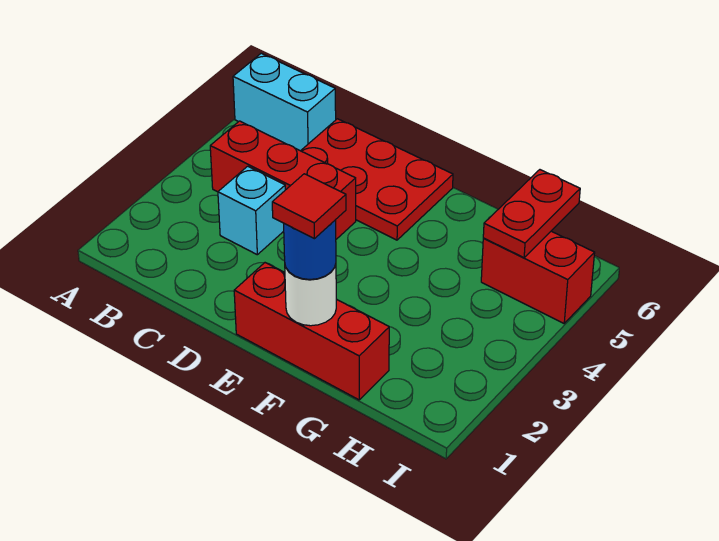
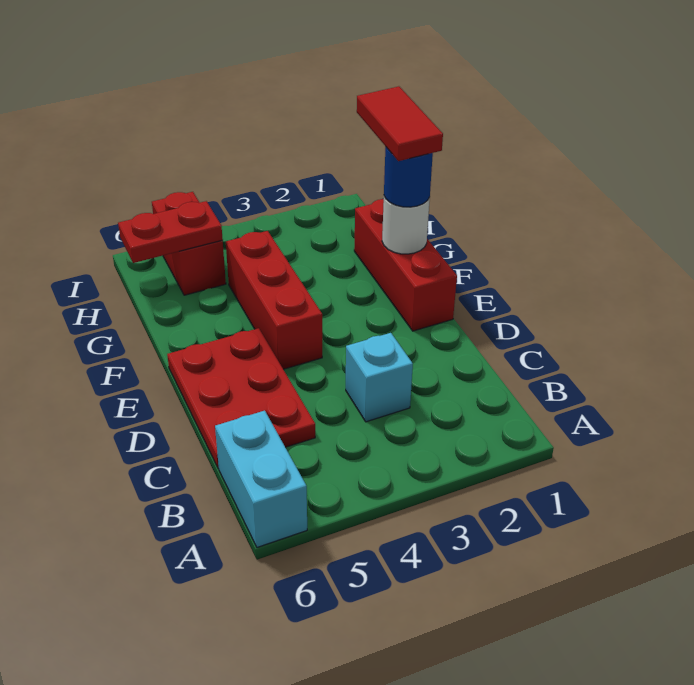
red 1x3 brick [210,121,356,239] -> red 1x3 brick moved to [226,231,322,369]
red 1x1 tile [272,174,346,239] -> red 1x2 tile [357,86,443,161]

